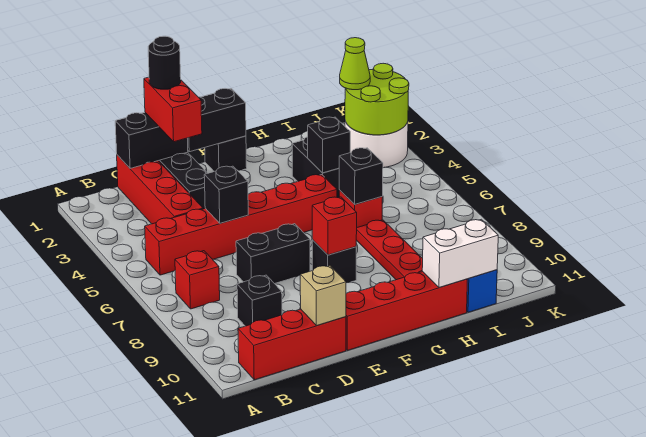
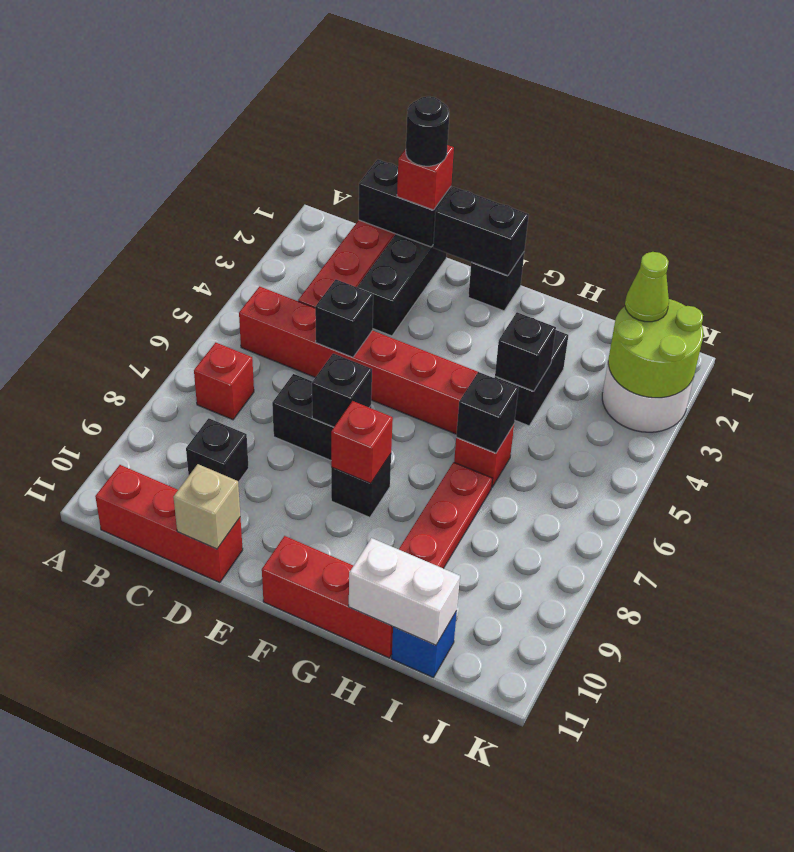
red 1x2 brick [144,77,202,142] -> red 1x1 brick [397,145,454,210]
none -> black 1x1 brick [312,353,372,427]
red 1x4 brick [346,272,468,350] -> red 1x3 brick [262,536,393,658]

